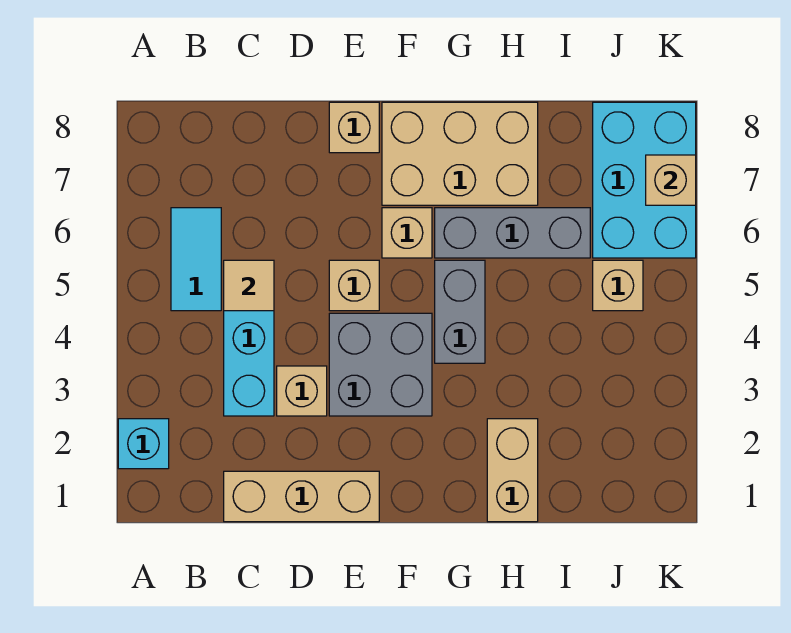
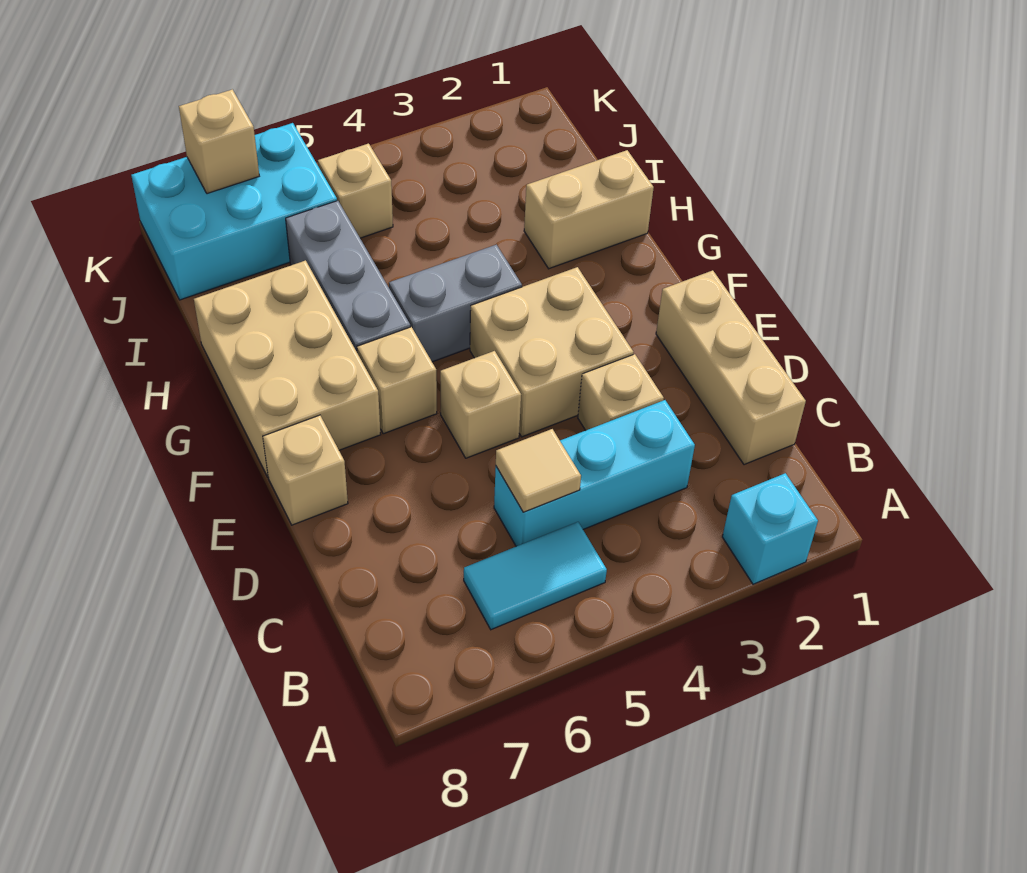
grey 2x2 brick [329,313,432,416] -> tan 2x2 brick [470,267,634,437]

